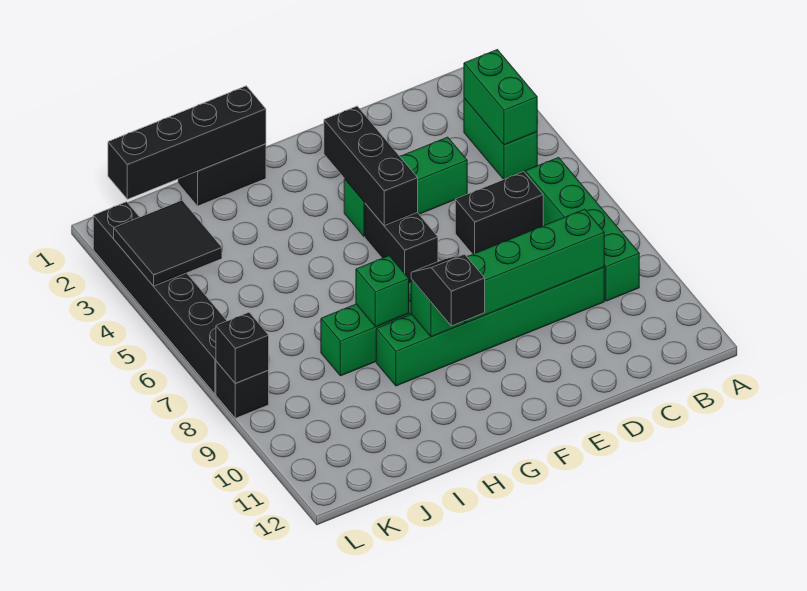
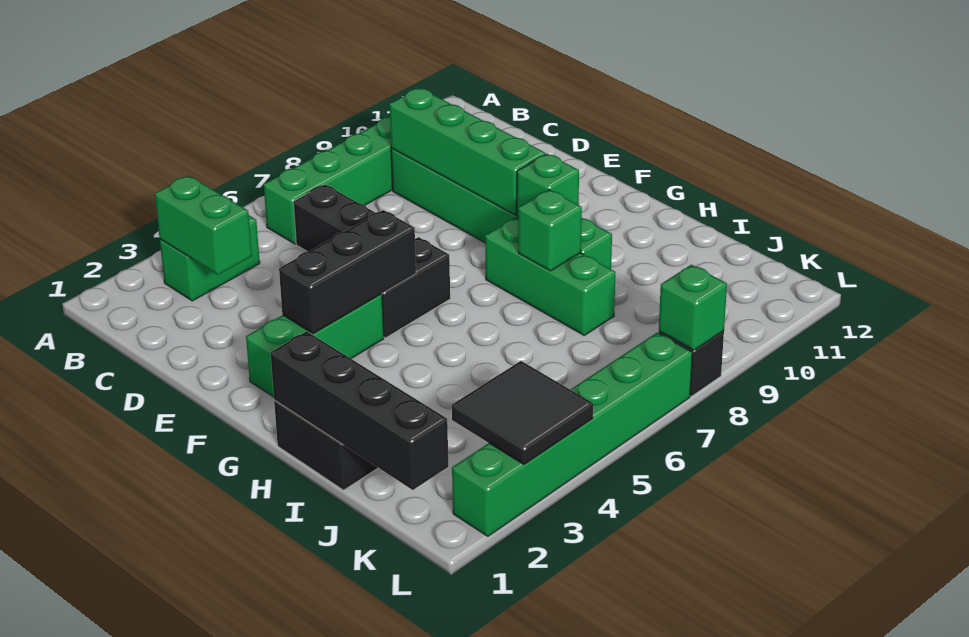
green 1x2 brick [464,50,537,145] -> green 1x2 brick turned to [155,176,252,275]
green 1x3 brick [344,137,467,236] -> green 1x3 brick turned to [246,294,384,397]
black 1x2 slope [411,254,485,326] -> none
black 1x6 brick [93,202,227,394] -> green 1x6 brick [452,333,692,536]
black 1x1 brick [216,312,269,383] -> green 1x1 brick [659,265,727,350]

